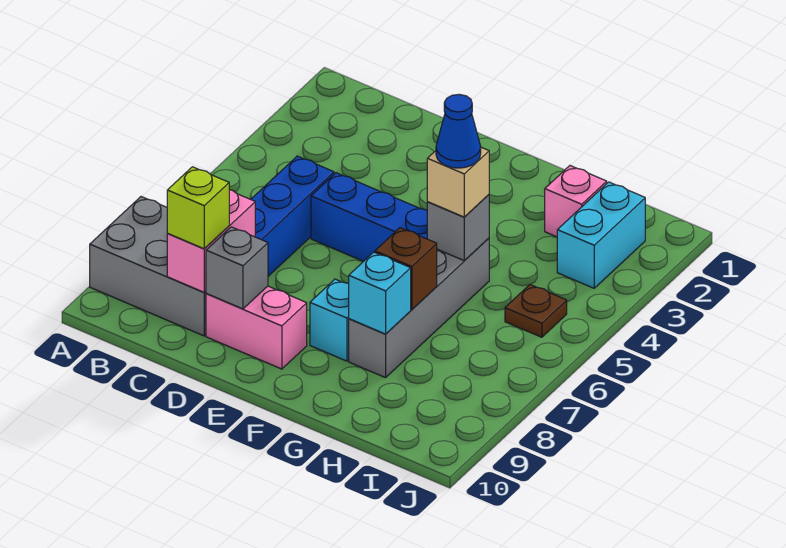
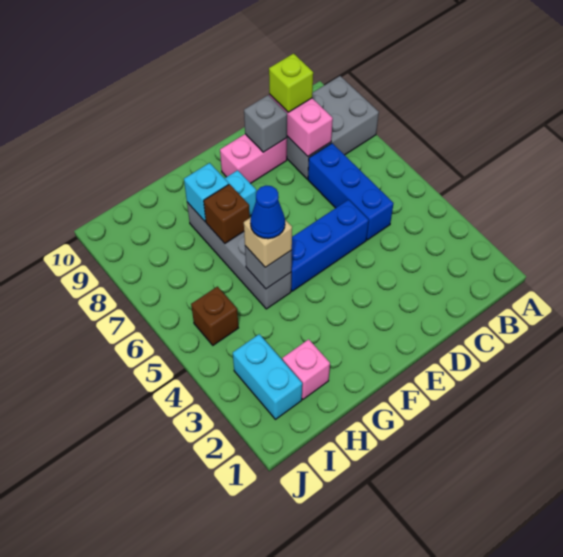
brown 1x1 plate [505,284,567,337] -> brown 1x1 brick [191,287,239,345]

